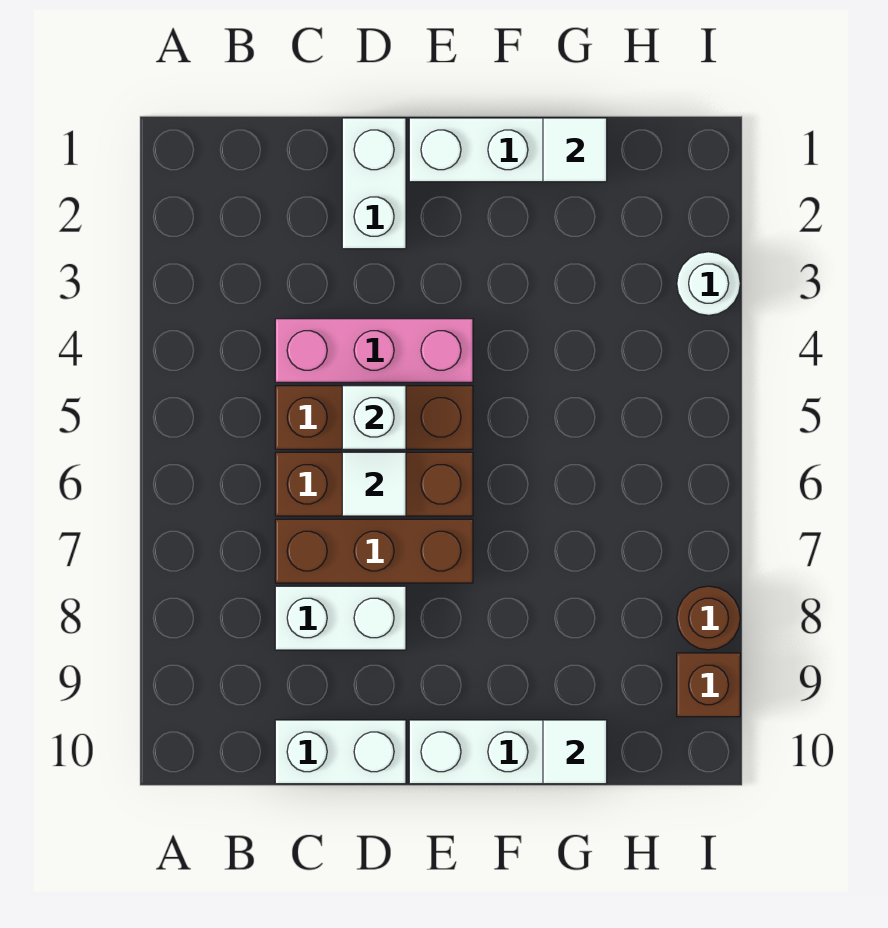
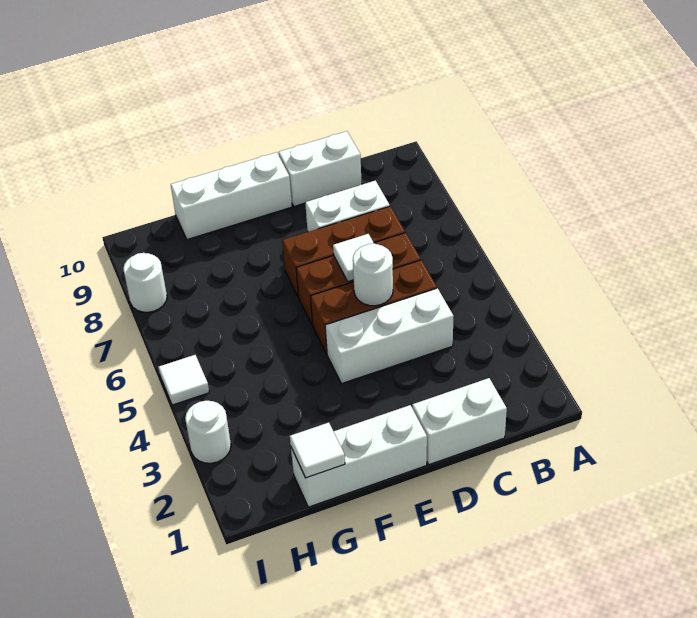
pink 1x3 brick [275,319,473,382] -> white 1x3 brick [325,288,453,384]
white 1x2 brick [342,118,406,249] -> white 1x2 brick turned to [412,378,507,465]
white 1x1 brick [342,386,406,449] -> white 1x1 round brick [353,244,393,306]
white 1x1 tile [543,720,607,784] -> white 1x1 tile moved to [159,355,209,405]
brown 1x1 round brick [677,586,740,650] -> white 1x1 round brick [123,253,167,312]
brown 1x1 brick [677,653,740,717] -> none

